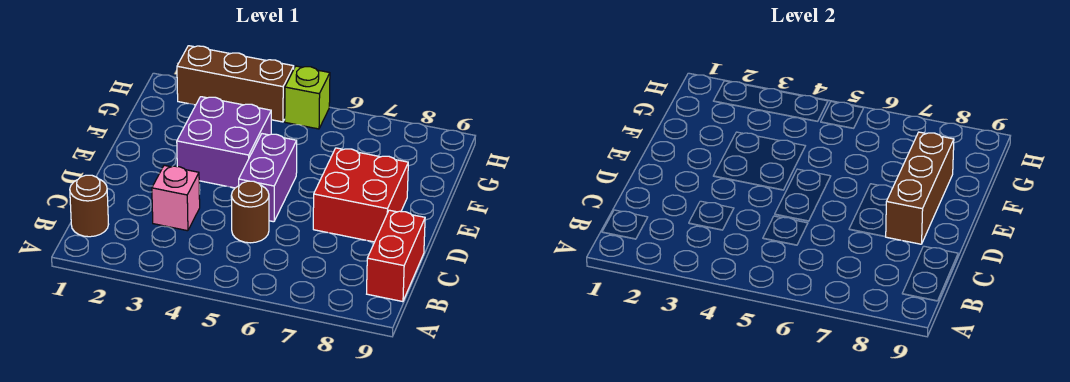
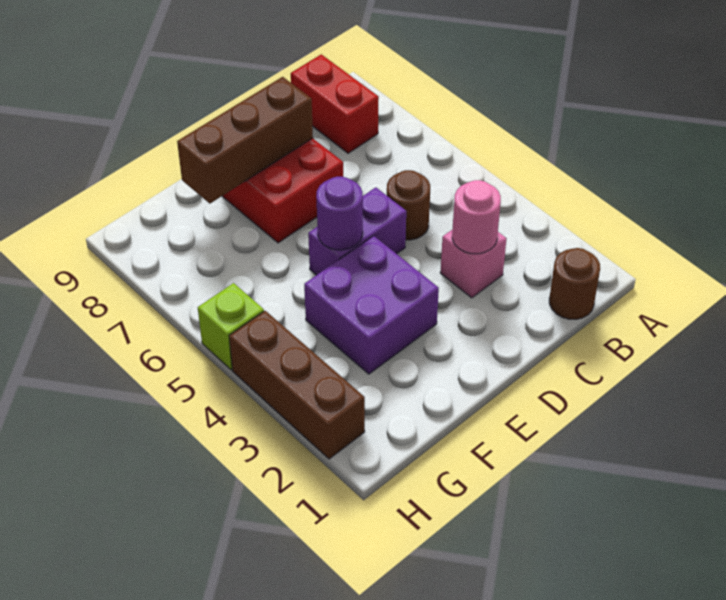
red 1x2 brick [367,210,425,302] -> red 1x2 brick turned to [291,54,379,153]
none -> pink 1x1 round brick [452,180,501,254]
none -> purple 1x1 round brick [316,177,363,250]

